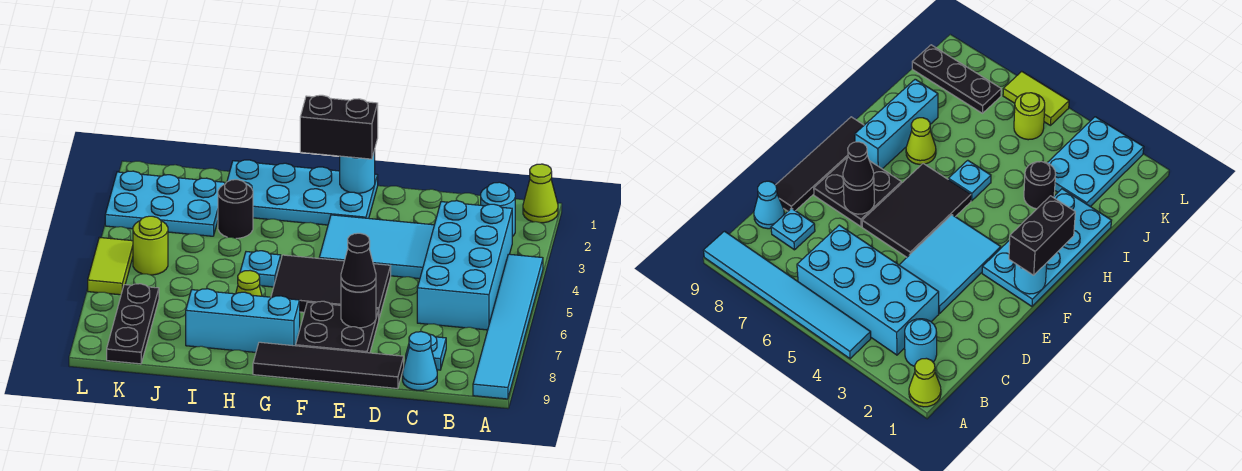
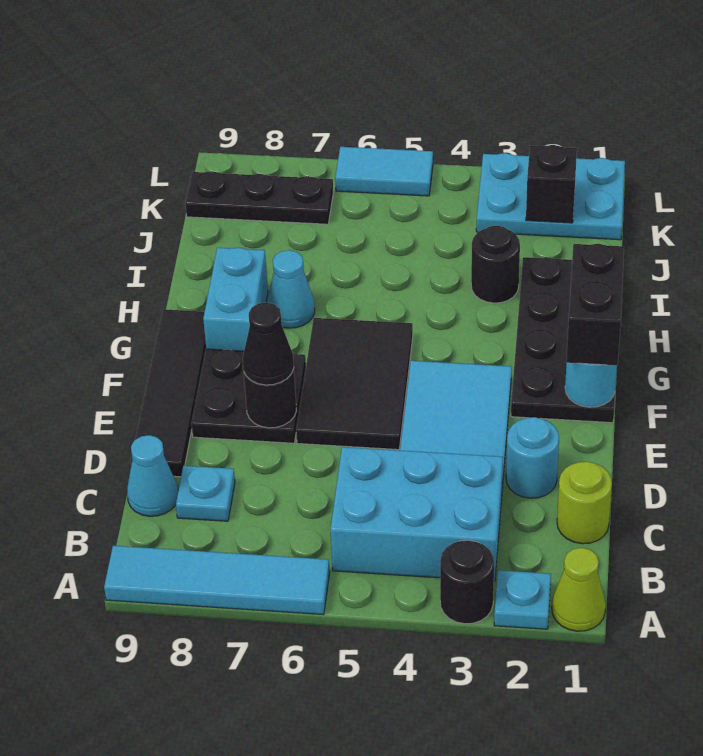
none -> black 1x1 round brick [440,540,494,624]
cyan 1x6 tile [473,254,543,399] -> cyan 1x4 tile [104,546,330,615]
cyan 1x1 round brick [481,182,515,237] -> cyan 1x1 round brick moved to [506,417,559,498]
cyan 2x4 brick [417,200,512,330] -> cyan 2x3 brick [330,447,503,581]
cyan 2x4 plate [227,160,378,225] -> black 2x4 plate [511,257,615,423]
cyan 1x3 brick [186,289,300,352] -> cyan 1x2 brick [203,248,268,351]
cyan 1x1 plate [240,251,281,287] -> cyan 1x1 plate moved to [494,570,551,629]
lime 1x1 cone [236,271,262,296] -> cyan 1x1 cone [267,250,315,328]
cyan 2x3 plate [105,171,225,236] -> cyan 2x3 plate turned to [476,153,625,240]
none -> black 1x1 brick [526,145,577,223]
lime 1x1 round brick [133,216,168,275] -> lime 1x1 round brick moved to [557,462,612,544]
lime 1x2 tile [88,237,133,295] -> cyan 1x2 tile [335,147,433,196]

